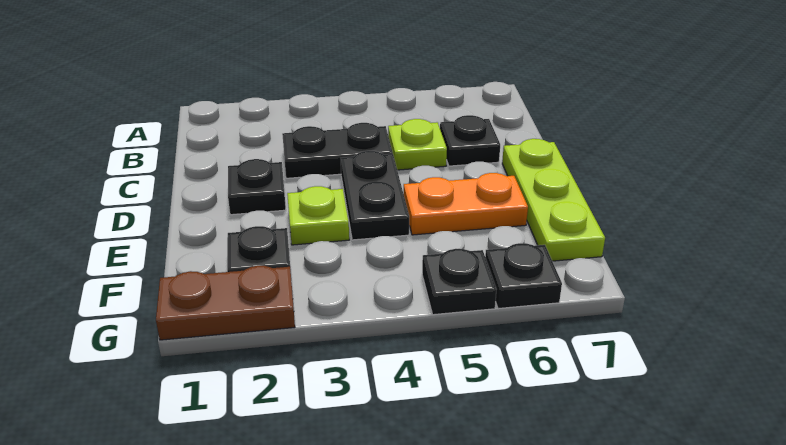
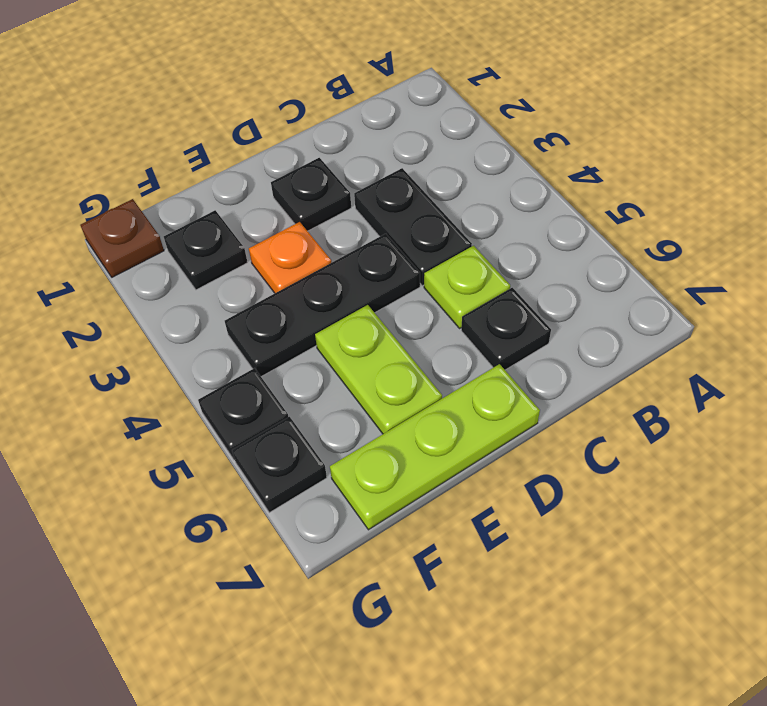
black 1x2 plate [341,151,409,240] -> black 1x3 plate [225,234,420,377]
lime 1x1 plate [287,186,349,245] -> orange 1x1 plate [249,222,331,293]
orange 1x2 plate [404,173,528,235] -> lime 1x2 plate [315,305,442,434]
brown 1x2 plate [156,266,295,340] -> brown 1x1 plate [81,199,164,277]

